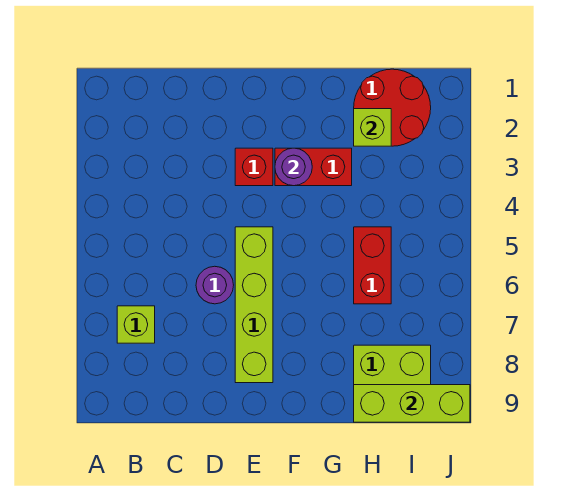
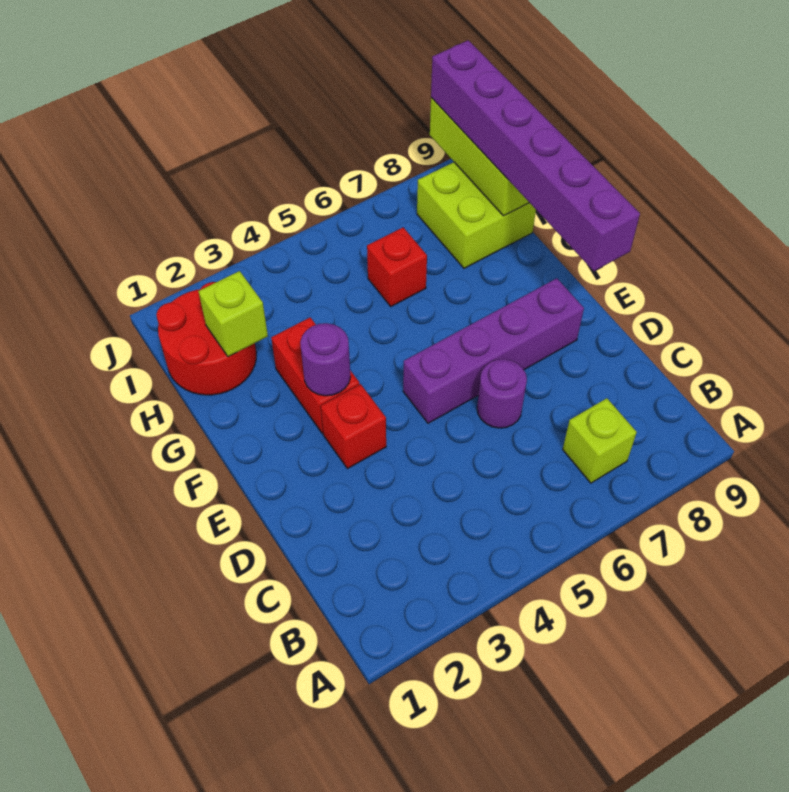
lime 1x4 brick [235,227,273,383] -> purple 1x4 brick [403,278,584,423]
none -> purple 1x6 brick [431,40,640,271]
red 1x2 brick [354,227,391,304] -> red 1x1 brick [367,227,427,306]

